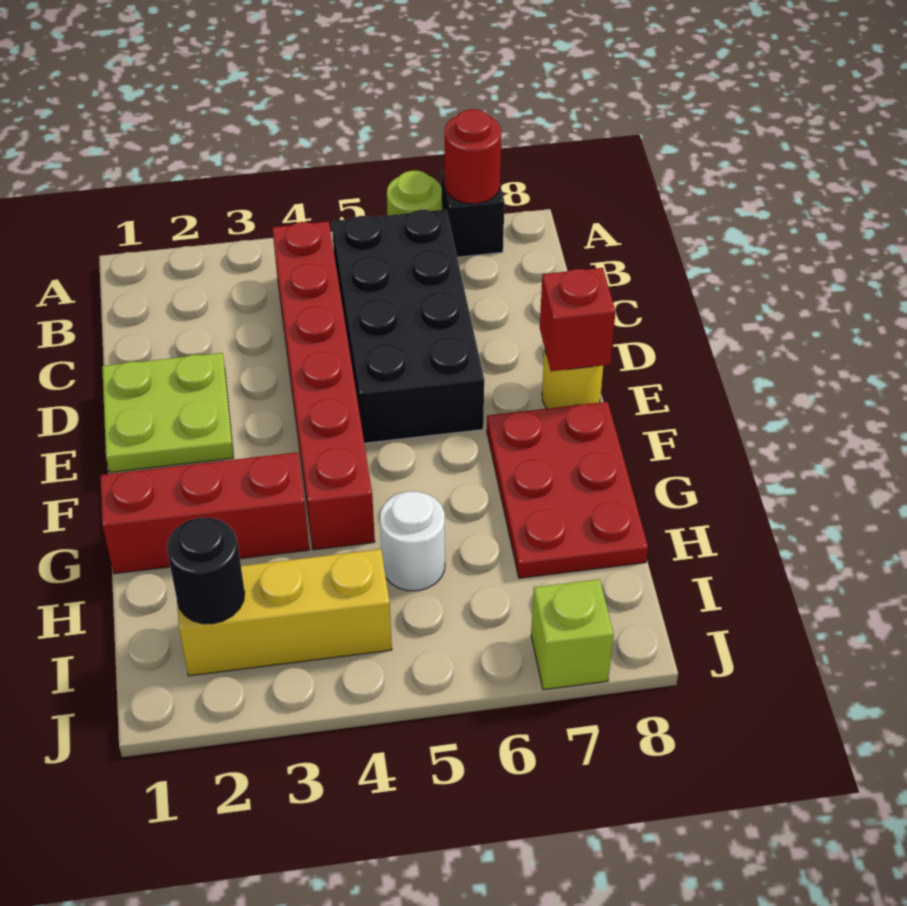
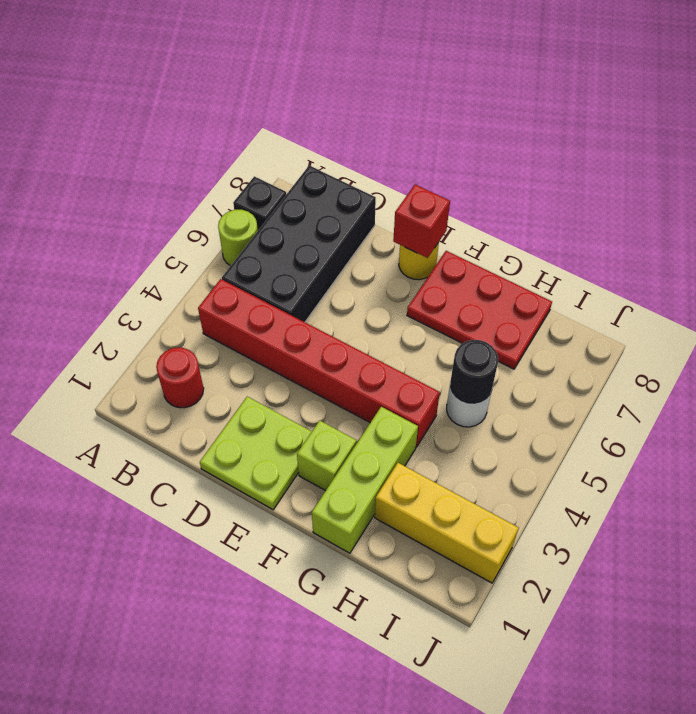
red 1x1 round brick [445,109,501,204] -> red 1x1 round brick moved to [156,348,204,408]
black 2x4 brick [332,209,484,443] -> black 2x4 brick turned to [222,166,376,322]
red 1x3 brick [100,452,309,574] -> lime 1x3 brick [312,407,418,553]
yellow 1x3 brick [177,549,392,676] -> yellow 1x3 brick turned to [375,463,519,583]
black 1x1 round brick [167,518,245,624] -> black 1x1 round brick moved to [450,340,498,403]
lime 1x1 brick [531,579,614,690] -> lime 1x1 brick moved to [297,421,356,491]

